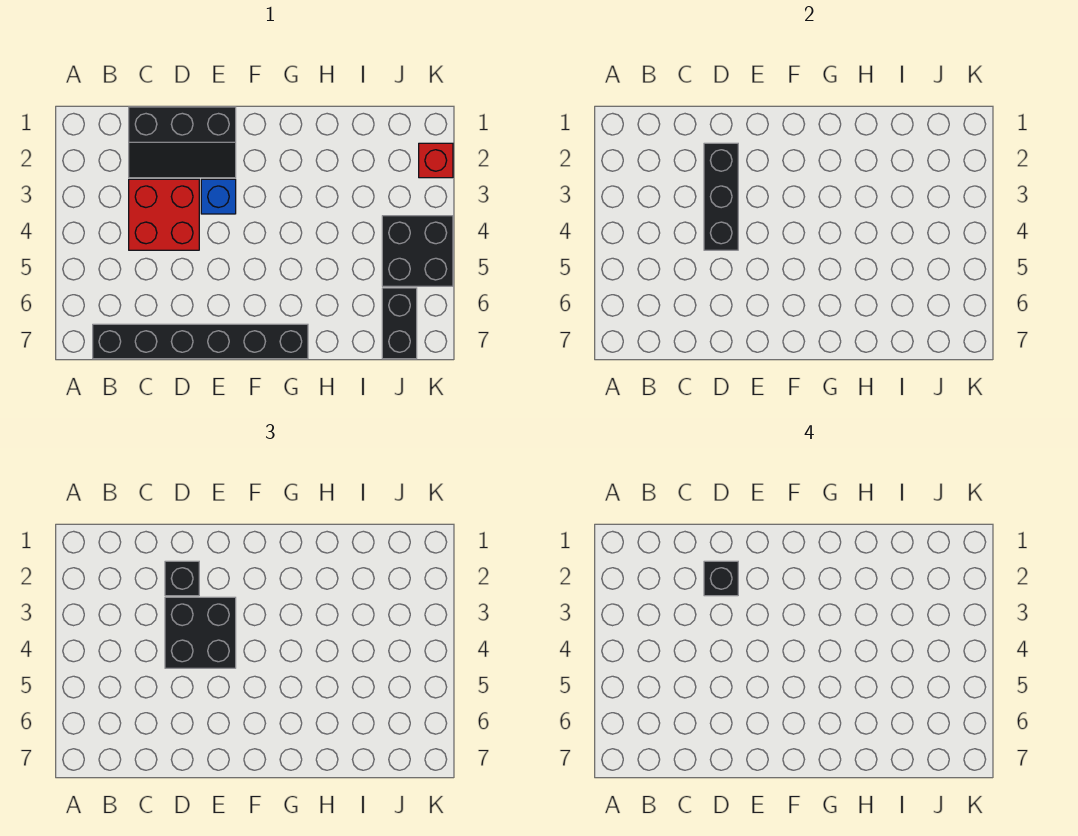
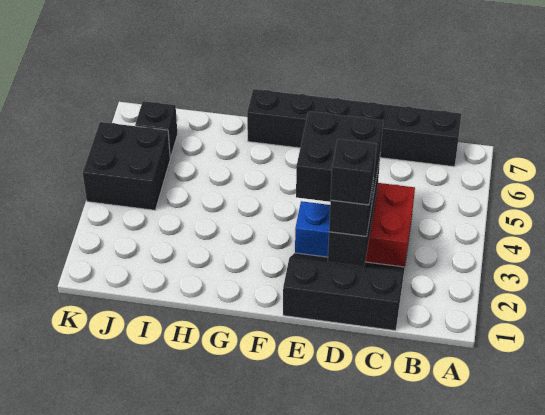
black 1x2 brick [382,288,417,359] -> black 1x1 brick [135,101,178,158]
red 1x1 brick [419,143,453,178] -> none

